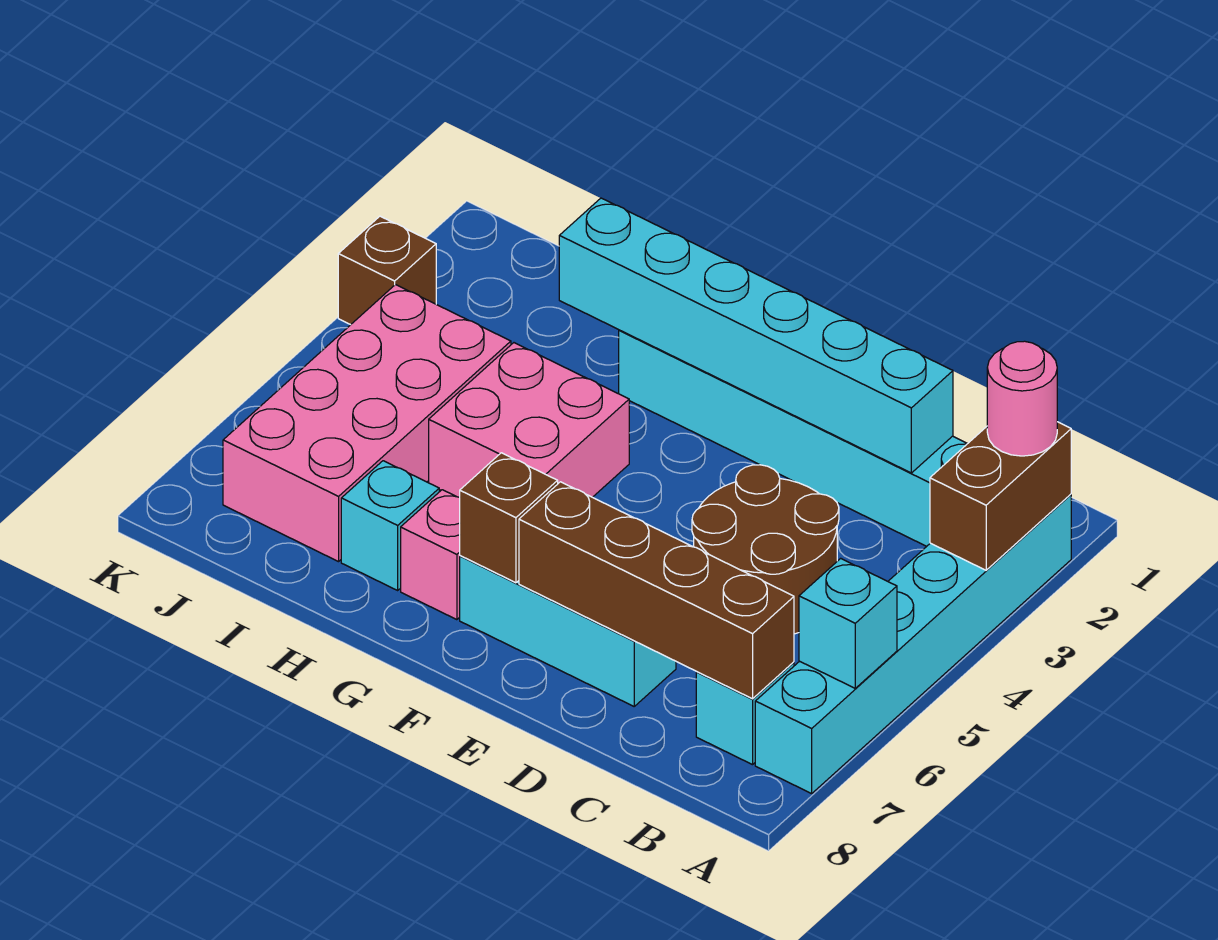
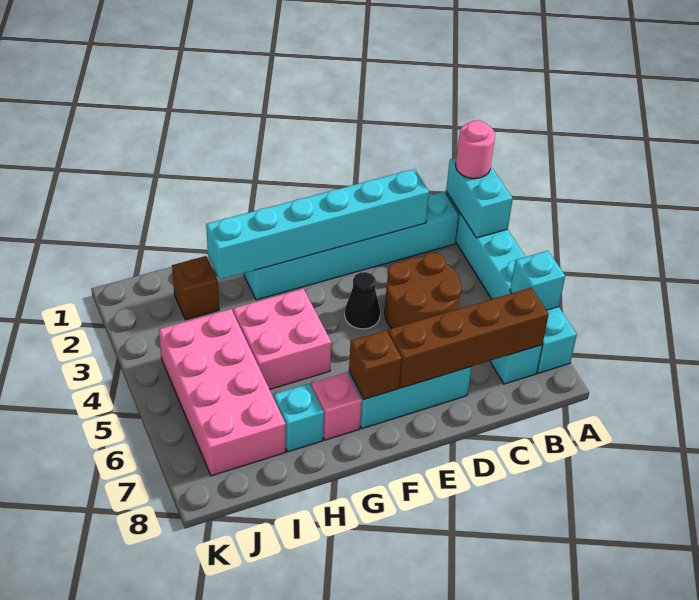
brown 1x2 brick [930,422,1071,570] -> cyan 1x2 brick [446,158,513,238]
none -> black 1x1 cone [345,272,380,329]
brown 1x1 brick [338,216,436,325] -> brown 1x1 brick moved to [172,256,219,320]

